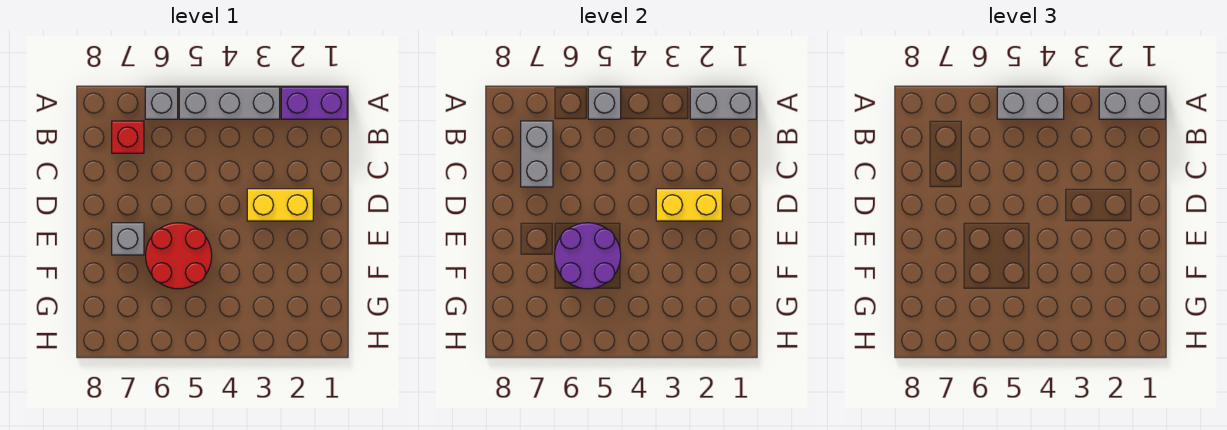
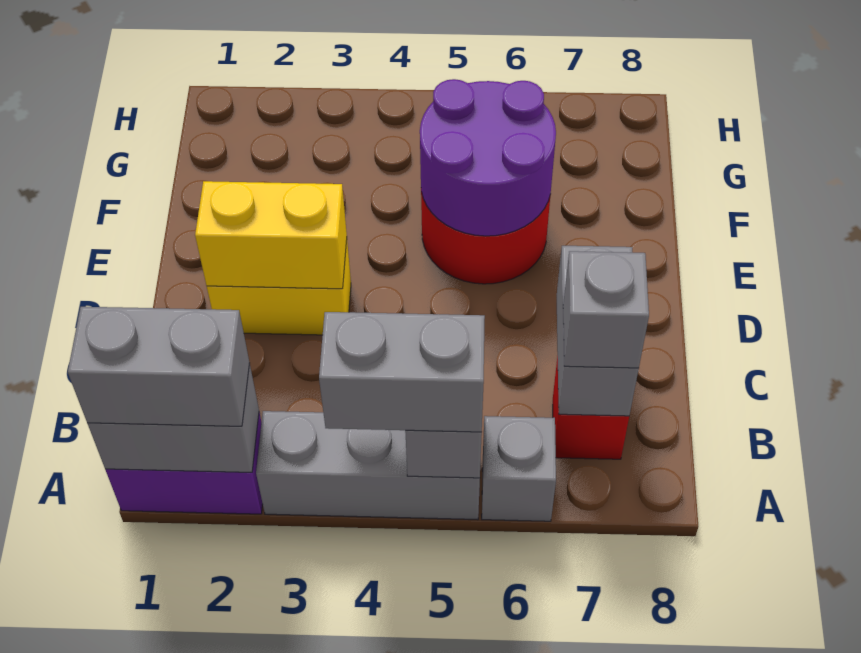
grey 1x1 brick [112,223,144,255] -> grey 1x1 brick moved to [563,251,649,368]

